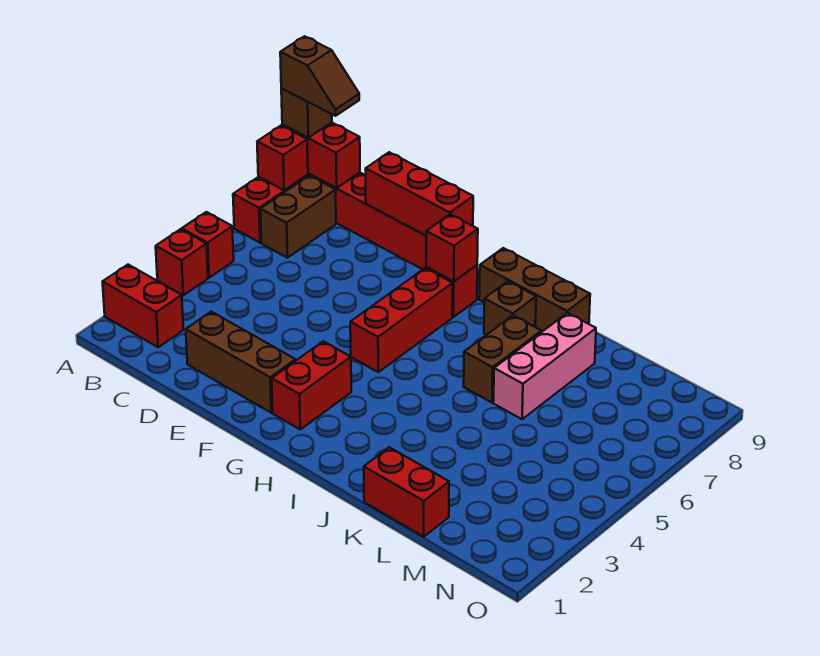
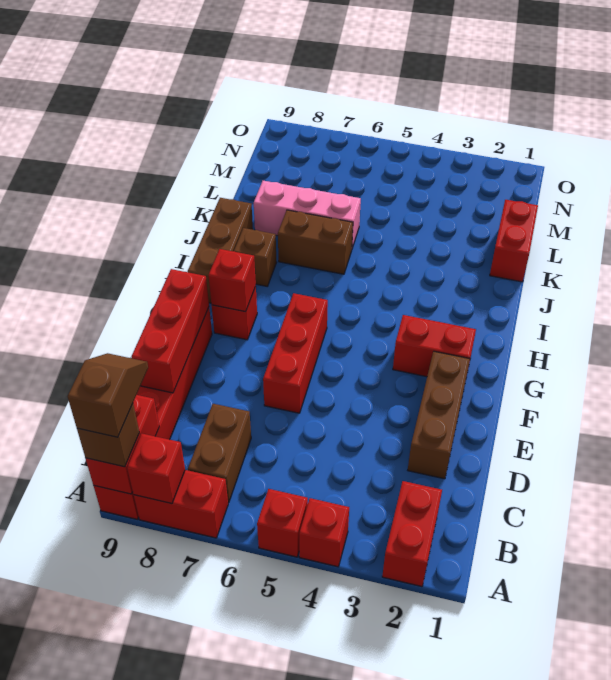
brown 1x2 brick [260,176,336,258] -> brown 1x2 brick turned to [188,404,251,503]
red 1x3 brick [350,268,453,372] -> red 1x3 brick turned to [263,293,328,413]

